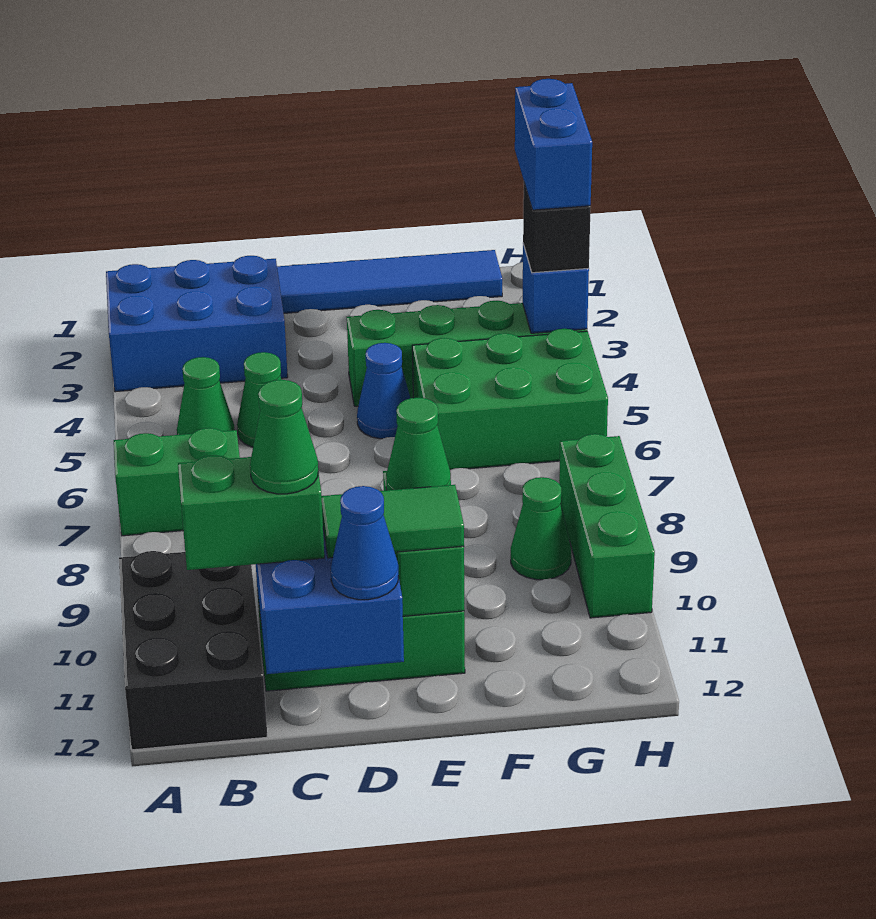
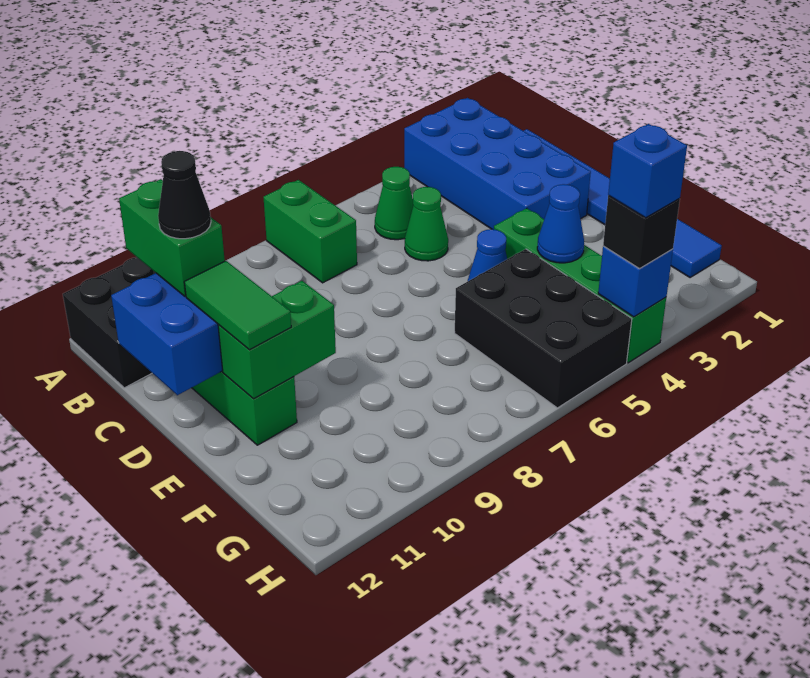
blue 2x3 brick [106,256,288,392] -> blue 2x4 brick [404,98,591,230]
green 1x1 cone [250,380,318,494] -> black 1x1 cone [158,151,211,239]
blue 1x1 cone [331,486,399,600] -> blue 1x1 cone moved to [537,184,584,263]
green 1x1 cone [386,398,451,490] -> none
green 2x3 brick [412,329,608,470] -> black 2x3 brick [455,249,632,408]
green 1x1 cone [511,477,571,580] -> none
blue 1x2 brick [515,79,592,210] -> blue 1x1 brick [608,124,687,218]
green 1x3 brick [559,434,655,618] -> none

